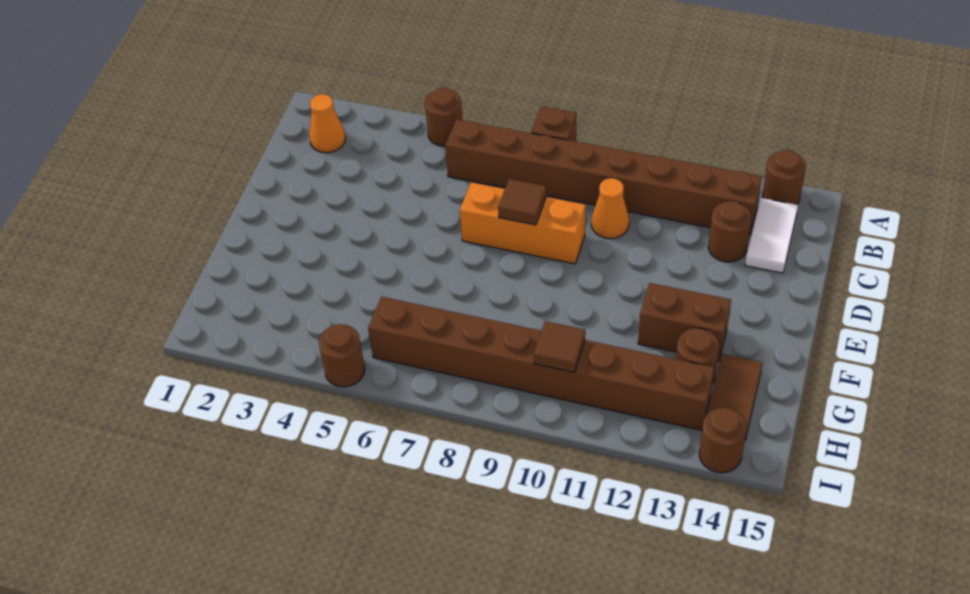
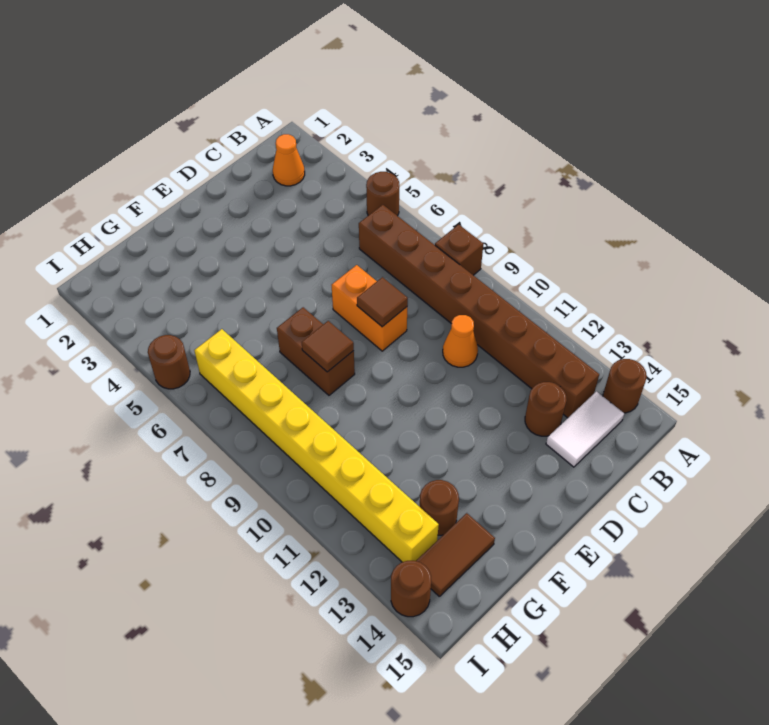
orange 1x3 brick [460,182,586,264] -> orange 1x2 brick [332,265,407,351]
brown 1x2 brick [638,283,731,361] -> brown 1x2 brick moved to [277,307,355,395]
brown 1x8 brick [368,297,714,430] -> yellow 1x8 brick [194,329,439,562]
brown 1x1 tile [534,321,585,372] -> brown 1x1 tile moved to [302,321,354,372]

